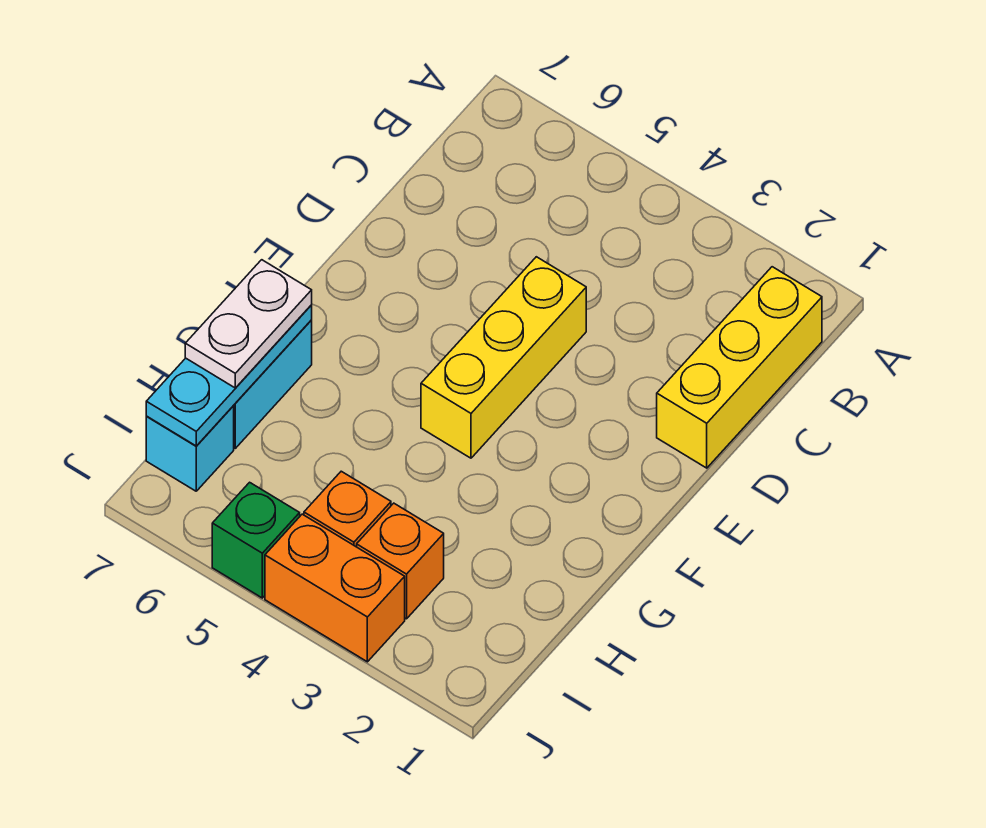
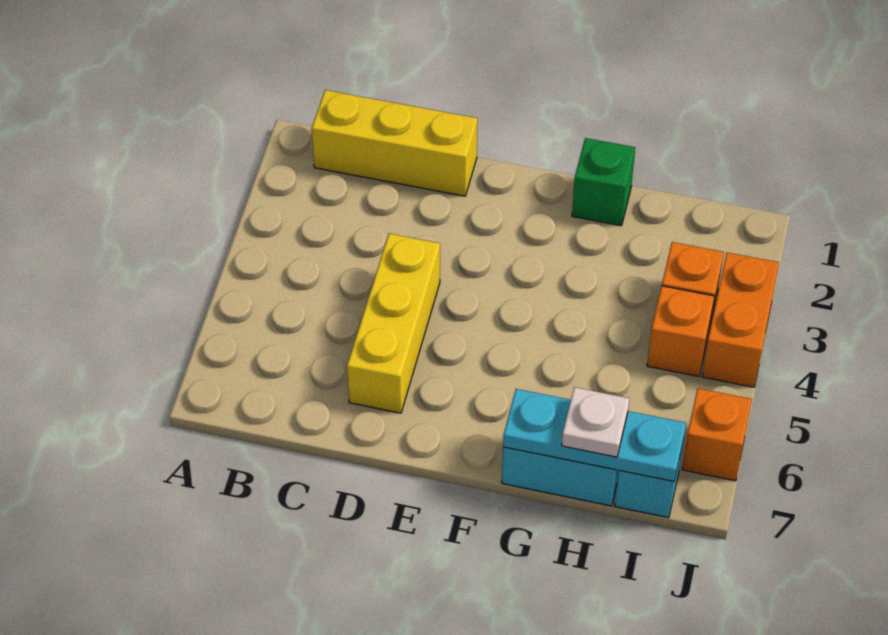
yellow 1x3 brick [421,257,586,458] -> yellow 1x3 brick turned to [347,234,440,413]
white 1x2 plate [185,260,312,388] -> white 1x1 plate [562,387,629,457]
green 1x1 brick [212,482,300,598] -> green 1x1 brick moved to [572,138,635,226]
none -> orange 1x1 brick [682,388,752,481]

